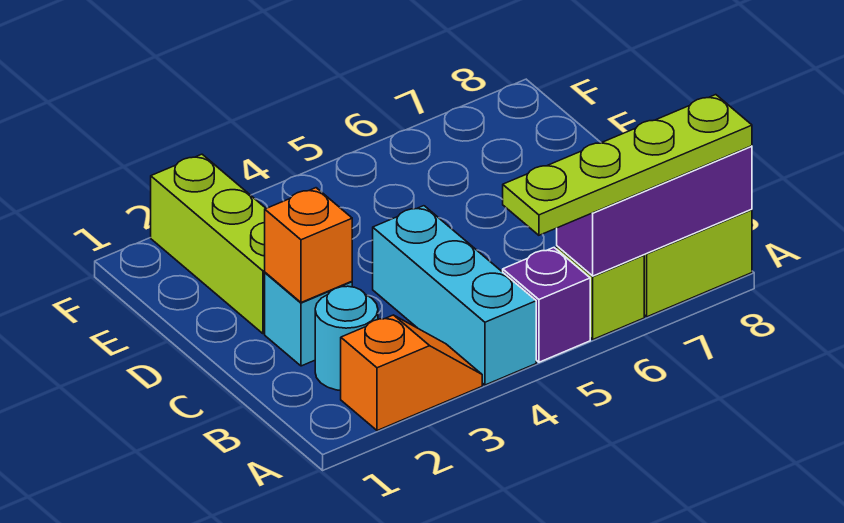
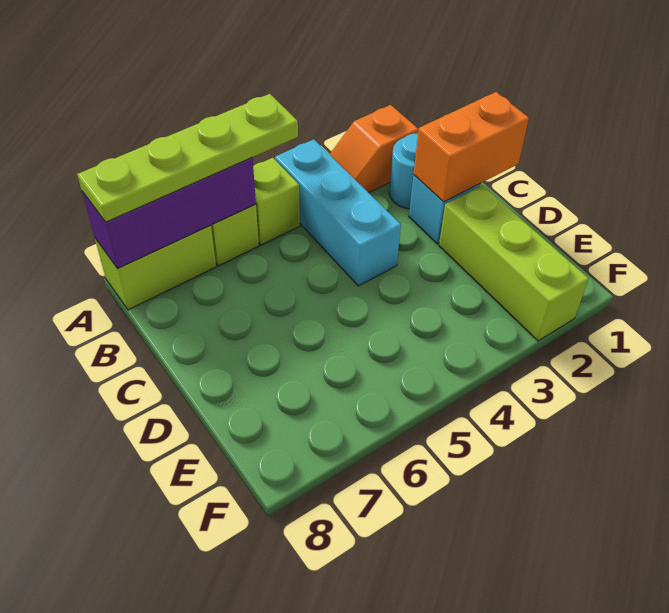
purple 1x1 brick [503,248,590,362] -> lime 1x1 brick [253,158,300,245]
orange 1x1 brick [265,188,352,303] -> orange 1x2 brick [414,92,529,202]

